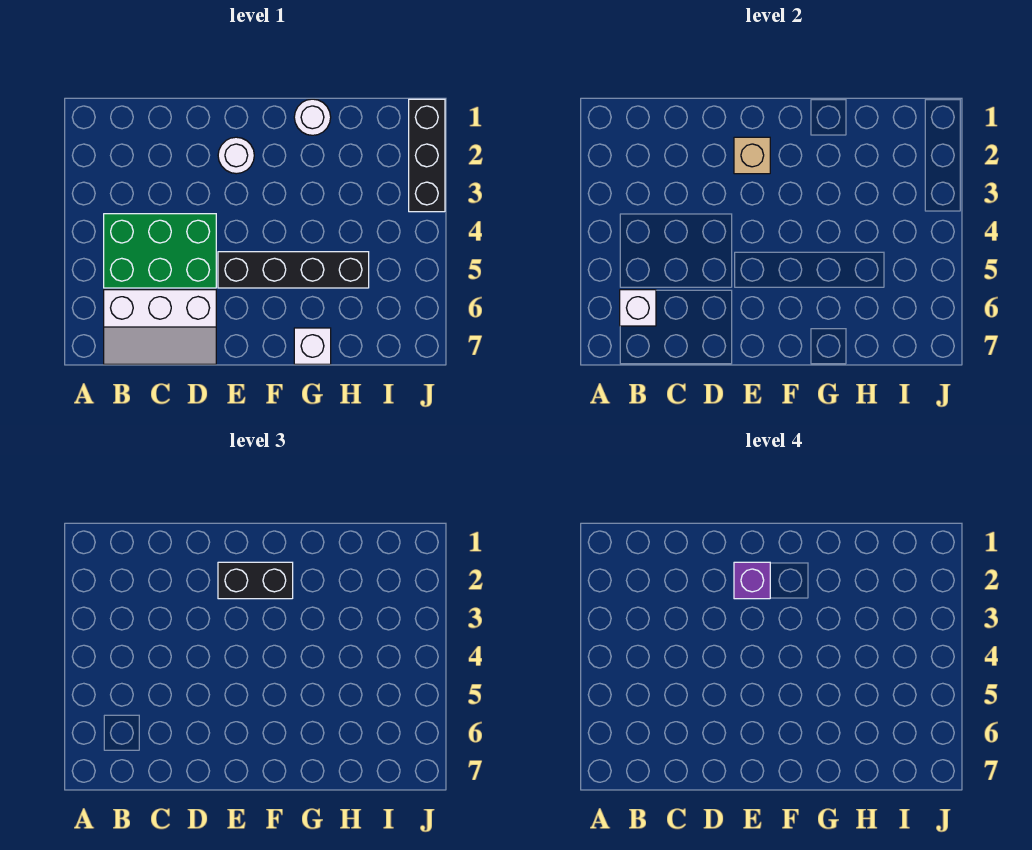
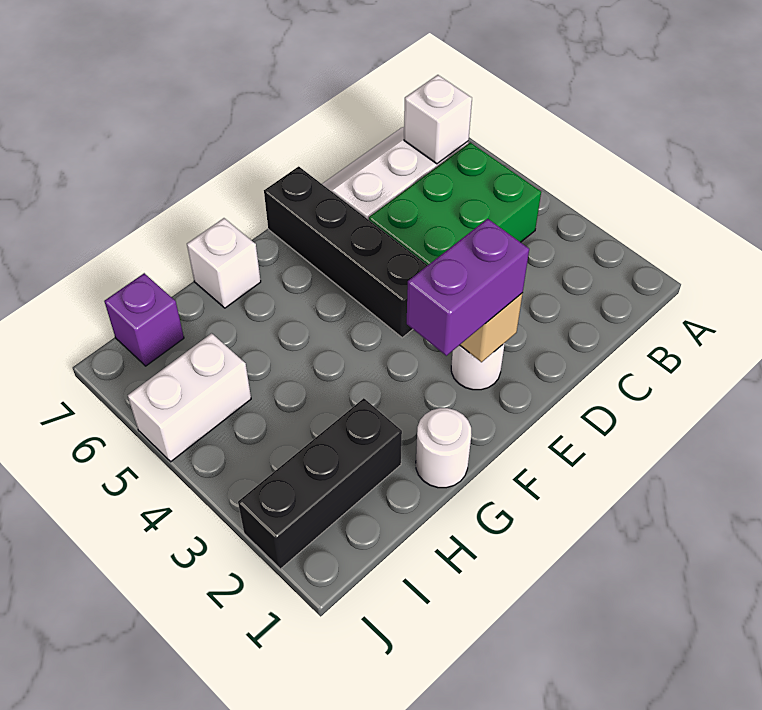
black 1x2 brick [218,562,293,599] -> purple 1x2 brick [407,219,529,356]
purple 1x1 brick [734,562,770,599] -> purple 1x1 brick moved to [104,273,184,366]
black 1x4 brick [218,252,369,288] -> black 1x4 brick turned to [264,166,428,338]
none -> white 1x2 brick [128,333,251,462]
black 1x3 brick [409,99,445,212] -> black 1x3 brick turned to [238,398,402,569]

